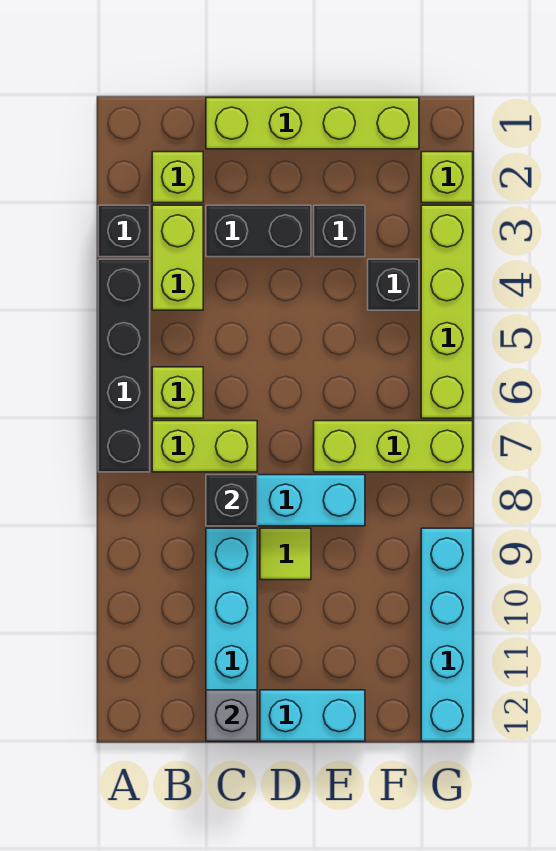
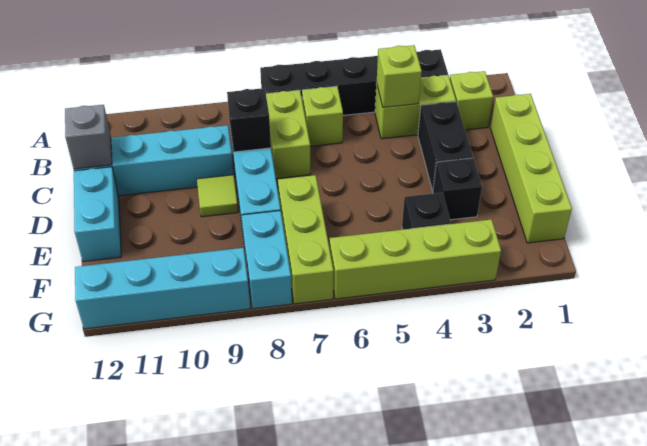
none -> cyan 1x2 brick [242,211,292,309]
lime 1x1 brick [421,152,473,203] -> lime 1x1 brick moved to [377,45,422,107]

